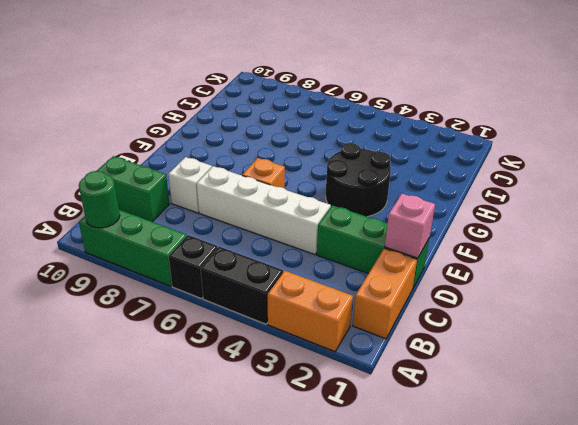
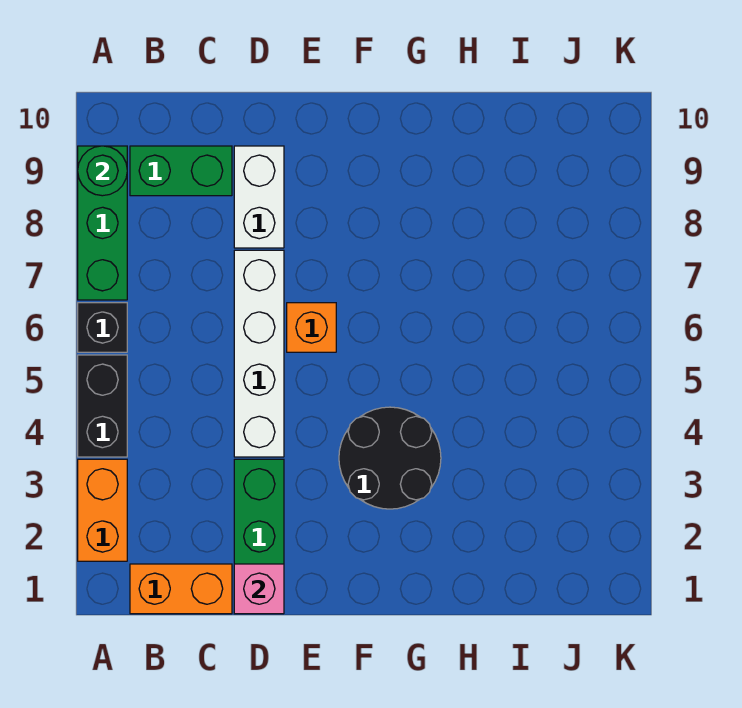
green 1x2 brick [97,156,169,222] -> green 1x2 brick turned to [130,146,232,196]
white 1x1 brick [168,157,212,213] -> white 1x2 brick [234,146,284,248]

